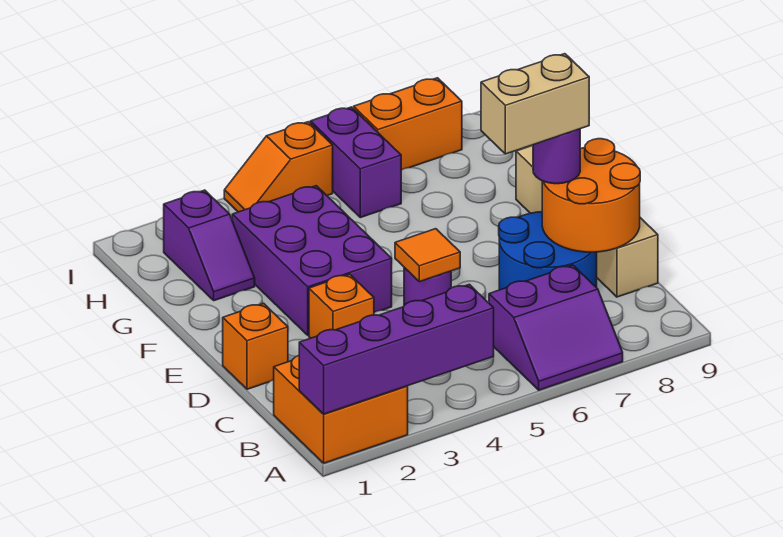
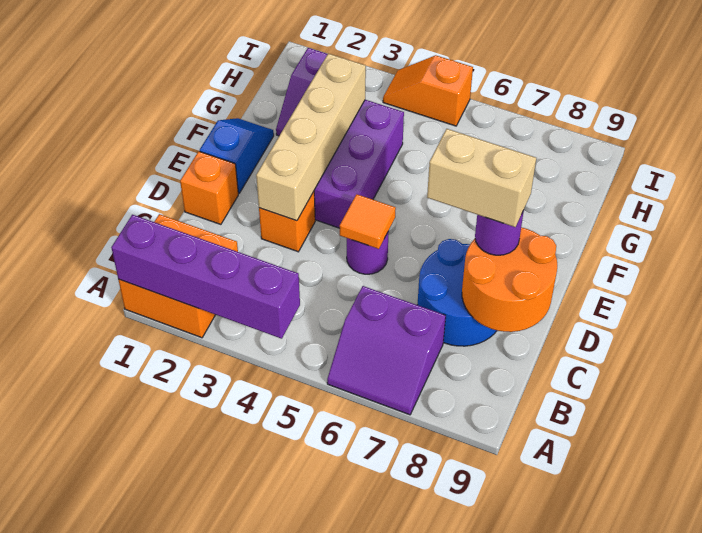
tan 1x4 brick [516,145,658,297] -> tan 1x4 brick moved to [256,54,366,221]
none -> blue 1x2 slope [200,118,274,193]
purple 1x2 brick [310,107,401,218] -> none
orange 1x2 brick [354,78,462,170] -> none

